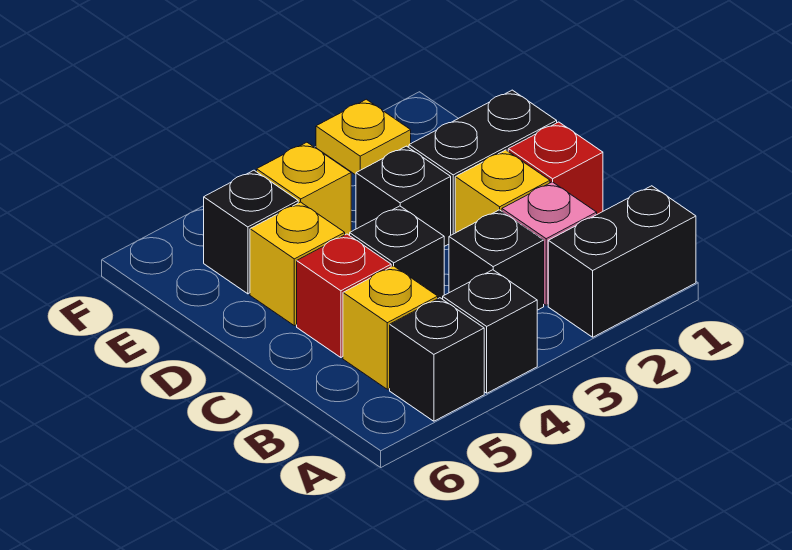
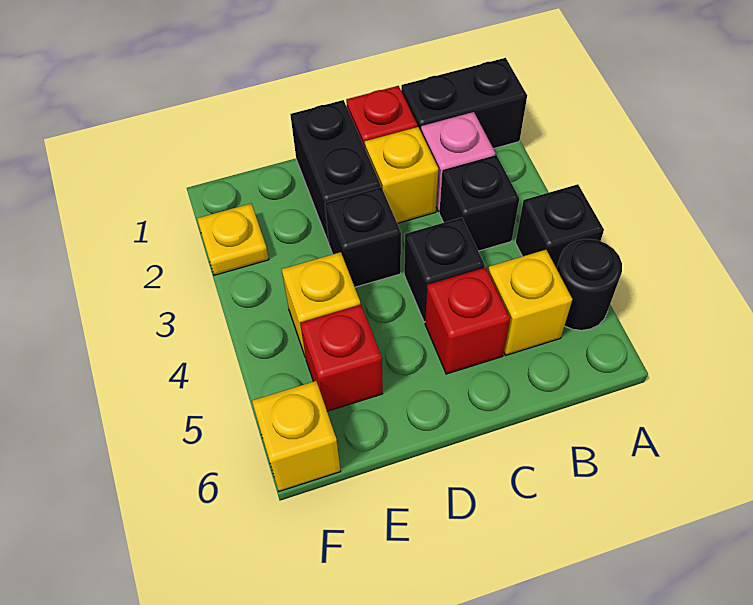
black 1x2 brick [548,186,696,337] -> black 1x2 brick turned to [401,58,527,149]
black 1x1 brick [390,298,484,421] -> black 1x1 round brick [557,239,622,330]
yellow 1x1 brick [250,202,345,326] -> yellow 1x1 brick moved to [252,381,341,491]
black 1x1 brick [204,170,298,294] -> red 1x1 brick [300,304,383,411]

